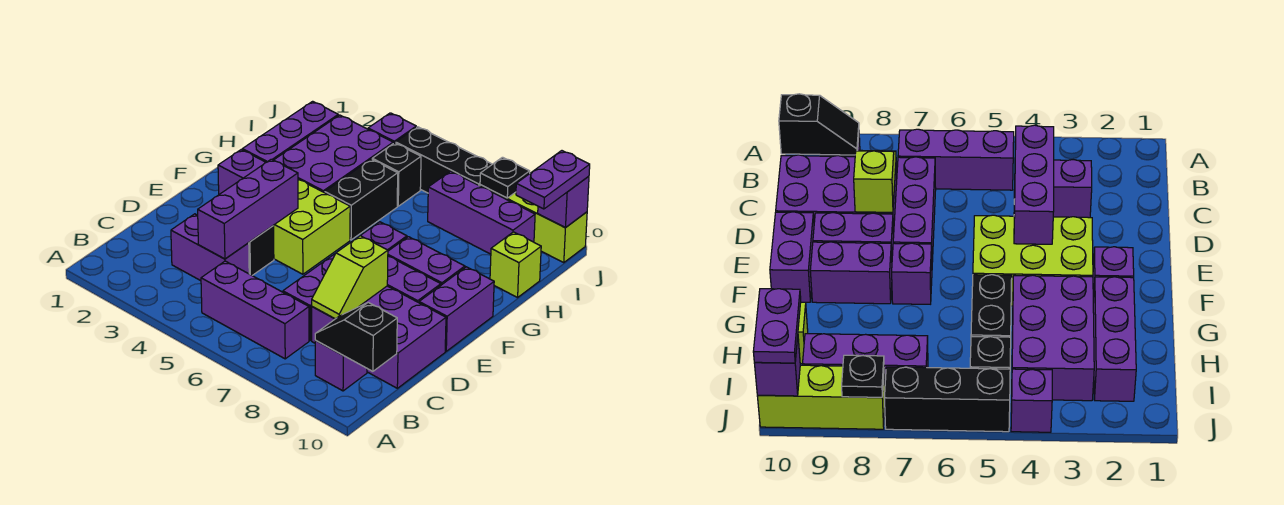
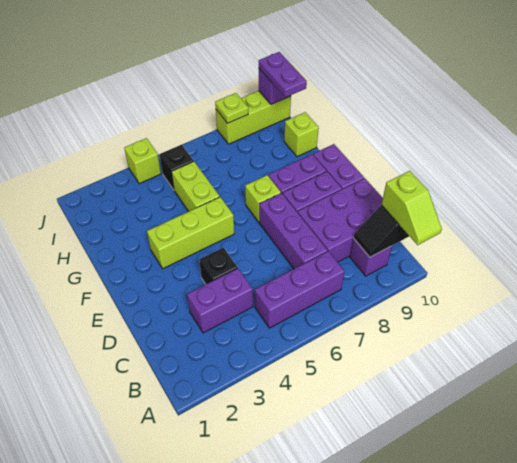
purple 1x3 brick [198,159,298,259] -> none
lime 1x2 slope [312,236,388,319] -> lime 1x2 slope moved to [381,171,442,245]
lime 2x3 brick [273,179,350,274] -> lime 1x3 brick [147,197,234,269]
purple 1x1 brick [218,150,266,194] -> none
purple 1x1 brick [361,222,407,251] -> lime 1x1 brick [245,175,281,222]
purple 1x3 brick [242,101,338,162] -> none
purple 2x3 brick [274,115,393,193] -> none
black 1x2 brick [325,159,398,240] -> lime 1x2 brick [172,161,220,211]
purple 1x3 brick [428,171,535,254] -> none
purple 1x1 brick [368,113,416,143] -> lime 1x1 brick [124,138,161,184]
black 1x3 brick [396,127,492,193] -> none
black 1x1 plate [480,157,530,198] -> lime 1x1 plate [215,93,248,123]

